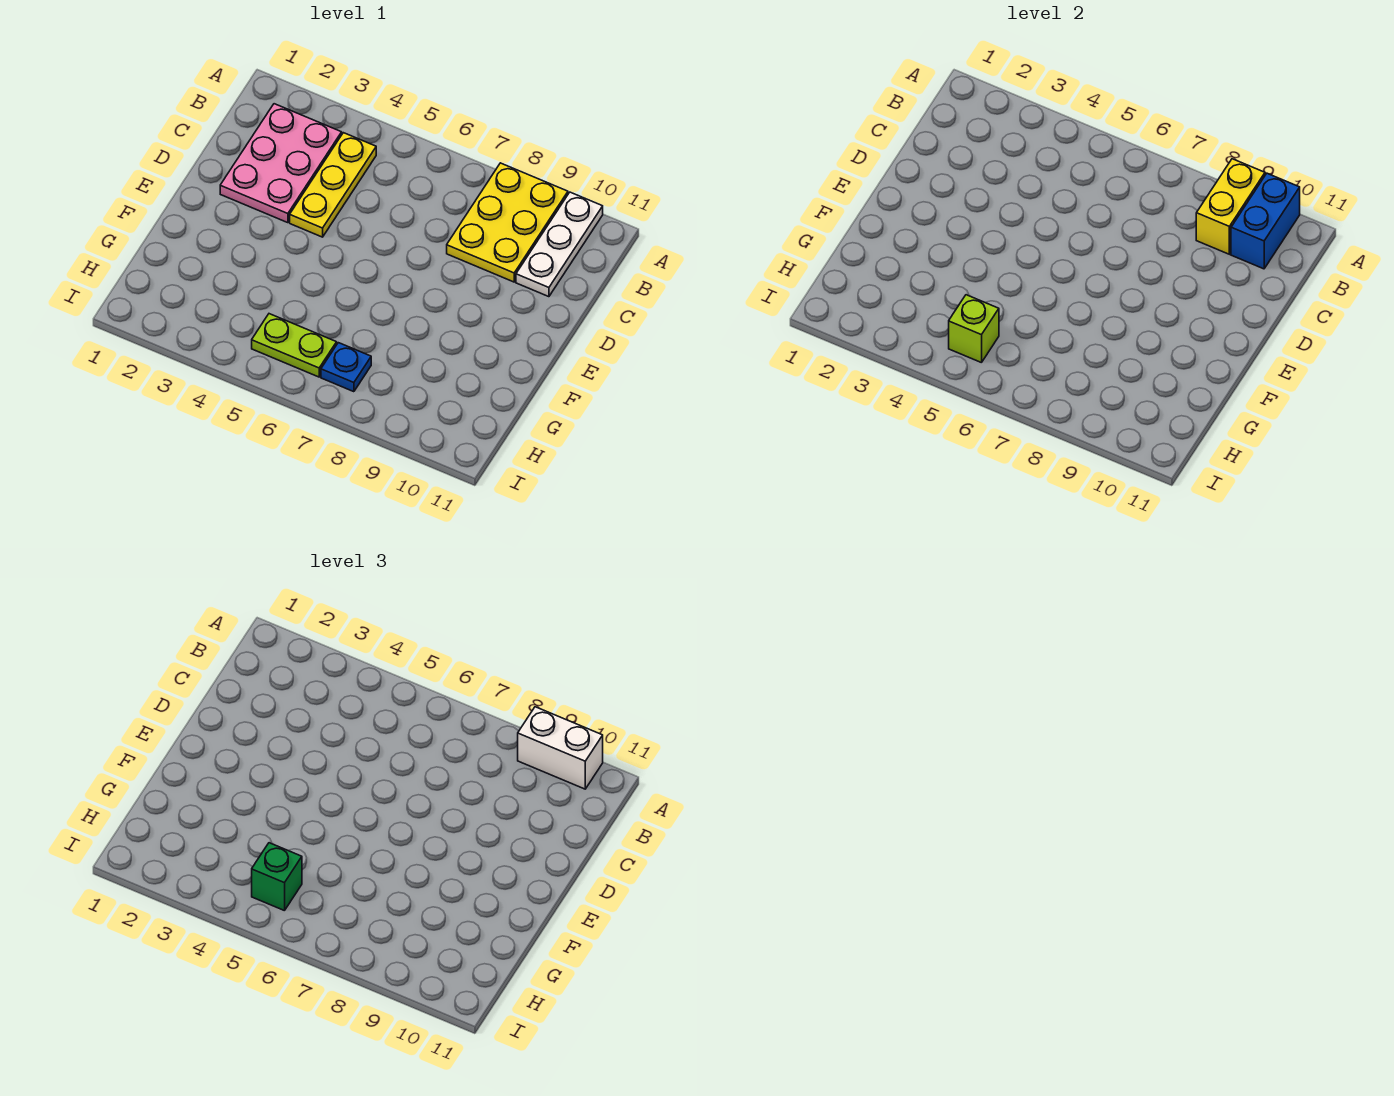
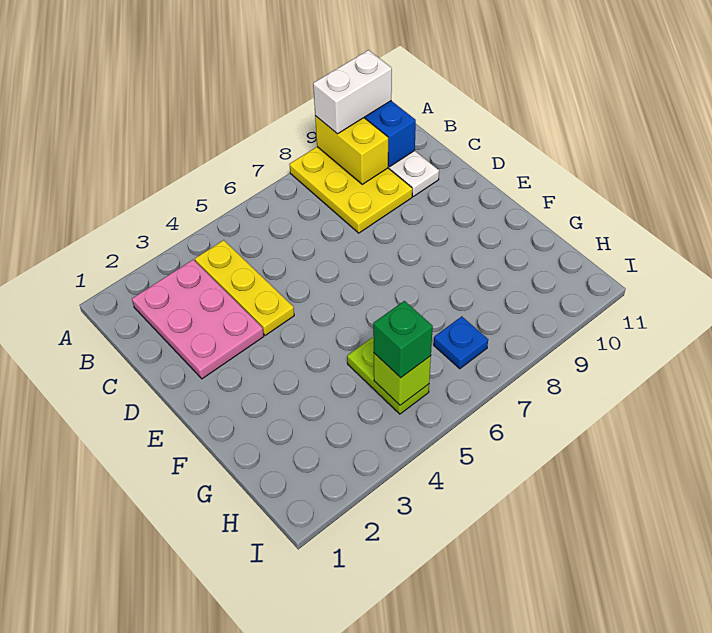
lime 1x2 plate [252,314,337,377] -> lime 1x2 plate turned to [347,337,429,414]

